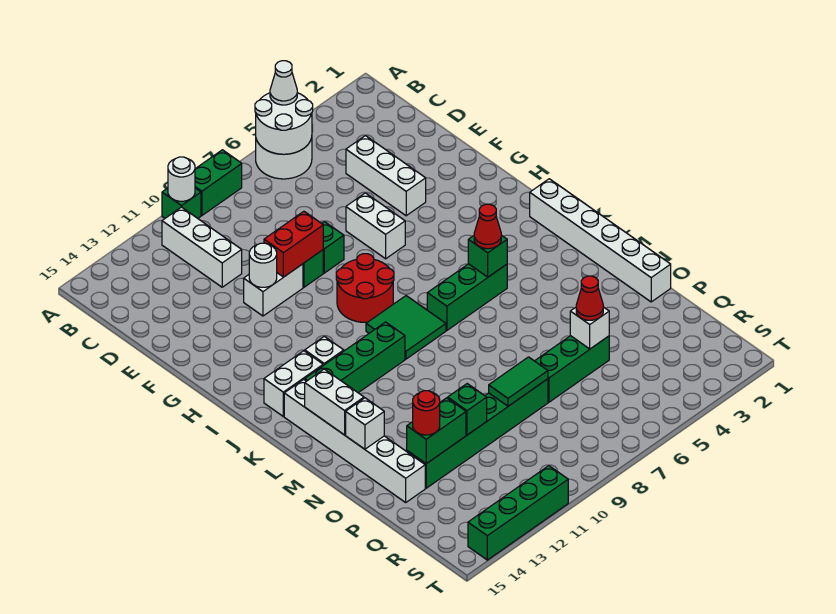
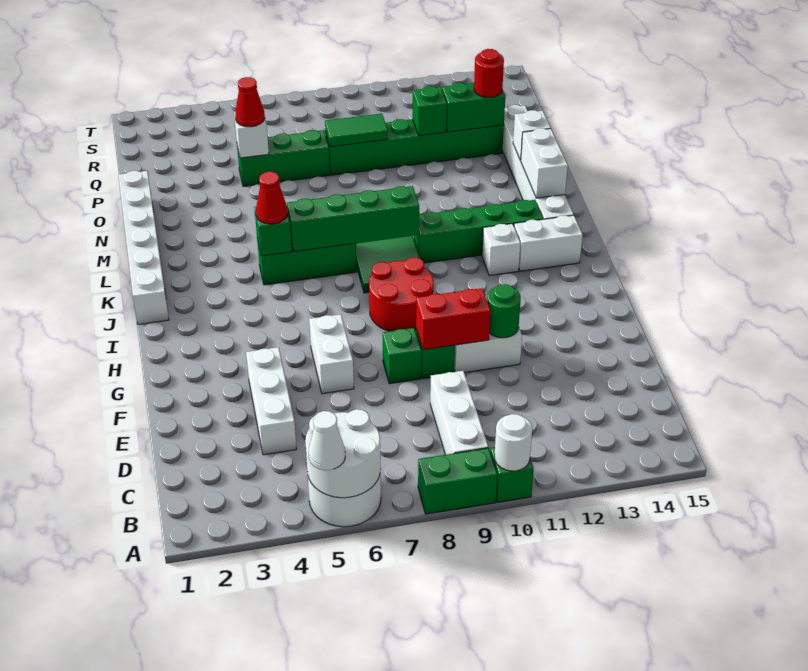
white 1x3 brick [162,207,242,287] -> white 1x3 brick moved to [430,371,488,455]
white 1x1 round brick [249,243,277,287] -> green 1x1 round brick [487,284,521,338]
green 1x4 brick [468,466,568,560] -> green 1x4 brick moved to [287,186,419,252]

